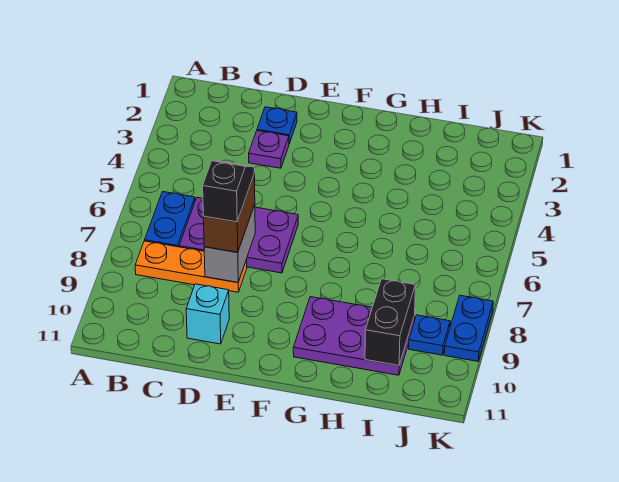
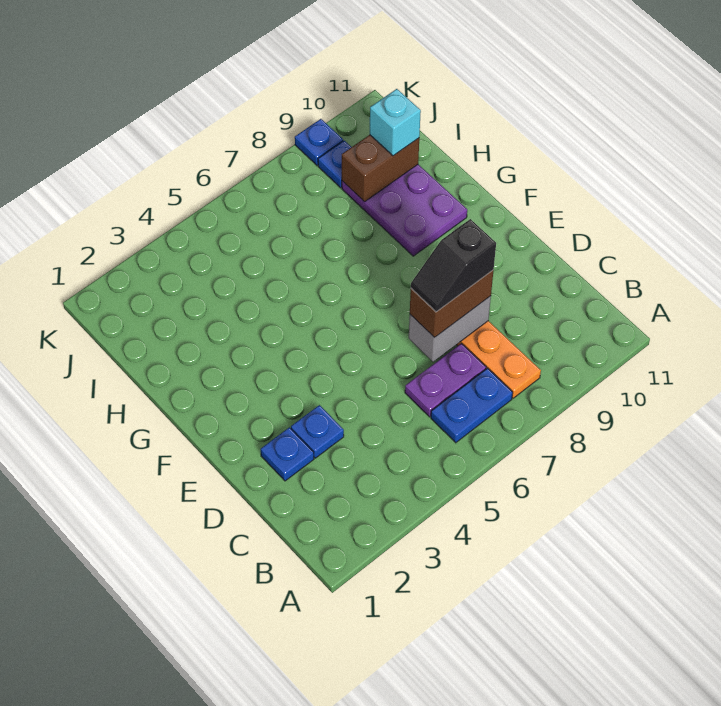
purple 2x3 plate [179,197,298,273] -> purple 1x2 plate [405,343,486,417]
purple 1x1 plate [249,131,289,168] -> blue 1x1 plate [291,405,344,458]
cyan 1x1 brick [186,284,229,344] -> cyan 1x1 brick moved to [370,89,421,156]
black 1x2 brick [365,279,415,365] -> brown 1x2 brick [342,135,419,202]
blue 1x2 plate [444,295,493,361] -> blue 1x1 plate [295,119,343,166]

